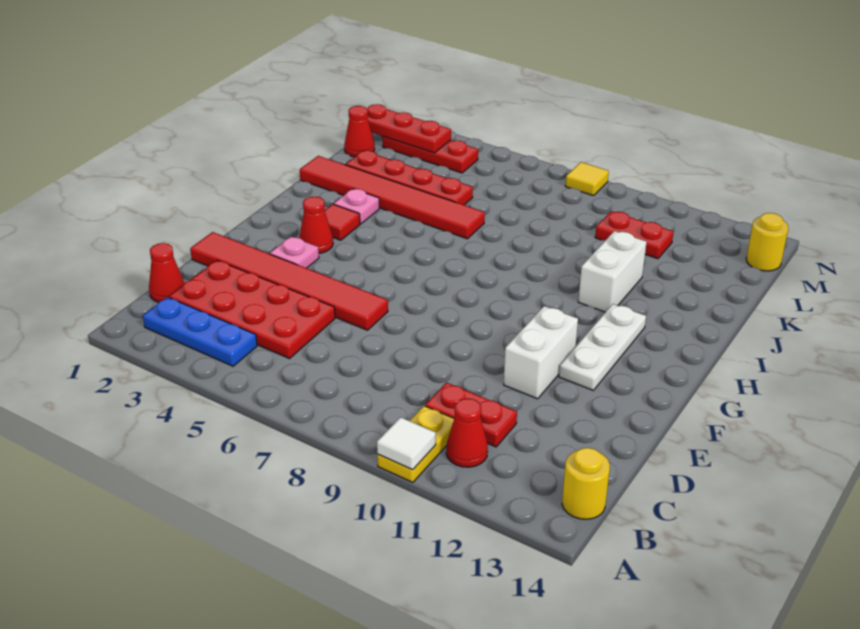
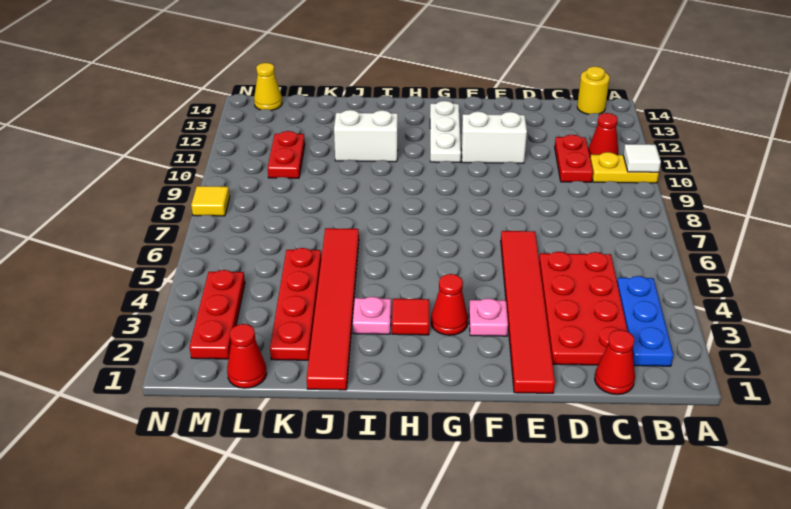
white 1x3 plate [559,304,646,390] -> white 1x3 plate turned to [430,101,461,162]
red 1x3 plate [367,104,451,153] -> none
yellow 1x1 round brick [746,213,788,271] -> yellow 1x1 cone [254,63,282,111]

